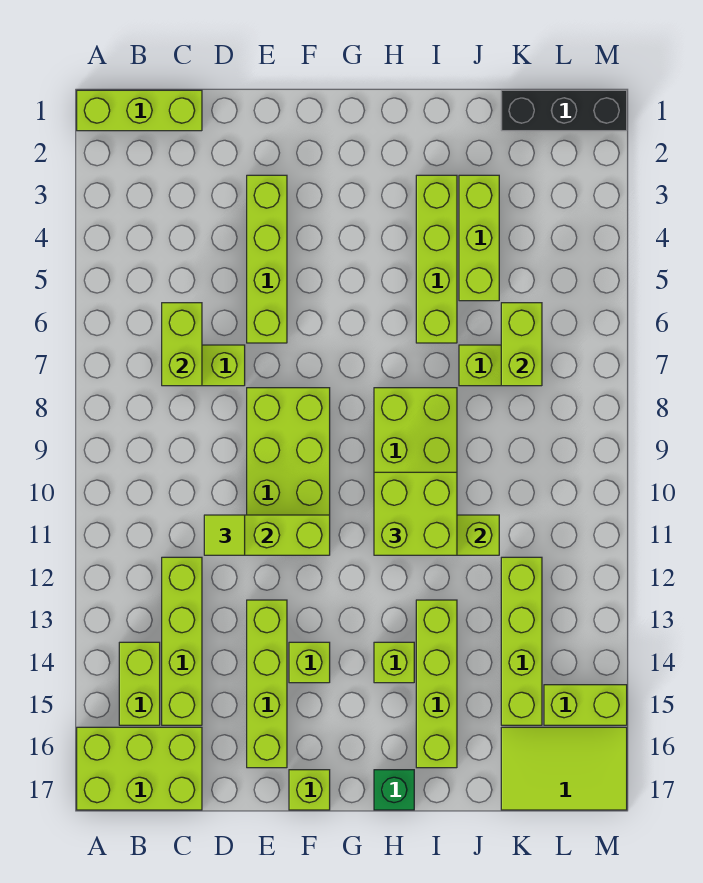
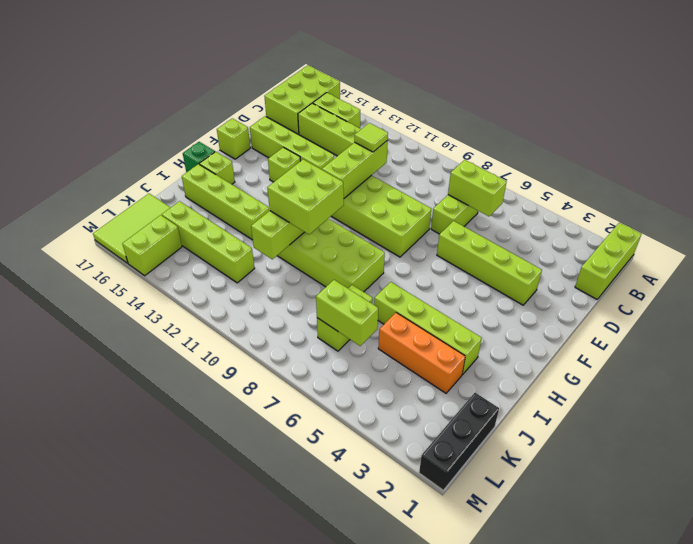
lime 1x1 brick [374,642,414,683] -> lime 1x1 brick moved to [199,152,235,184]
lime 1x3 brick [459,175,499,301] -> orange 1x3 brick [378,313,465,393]

